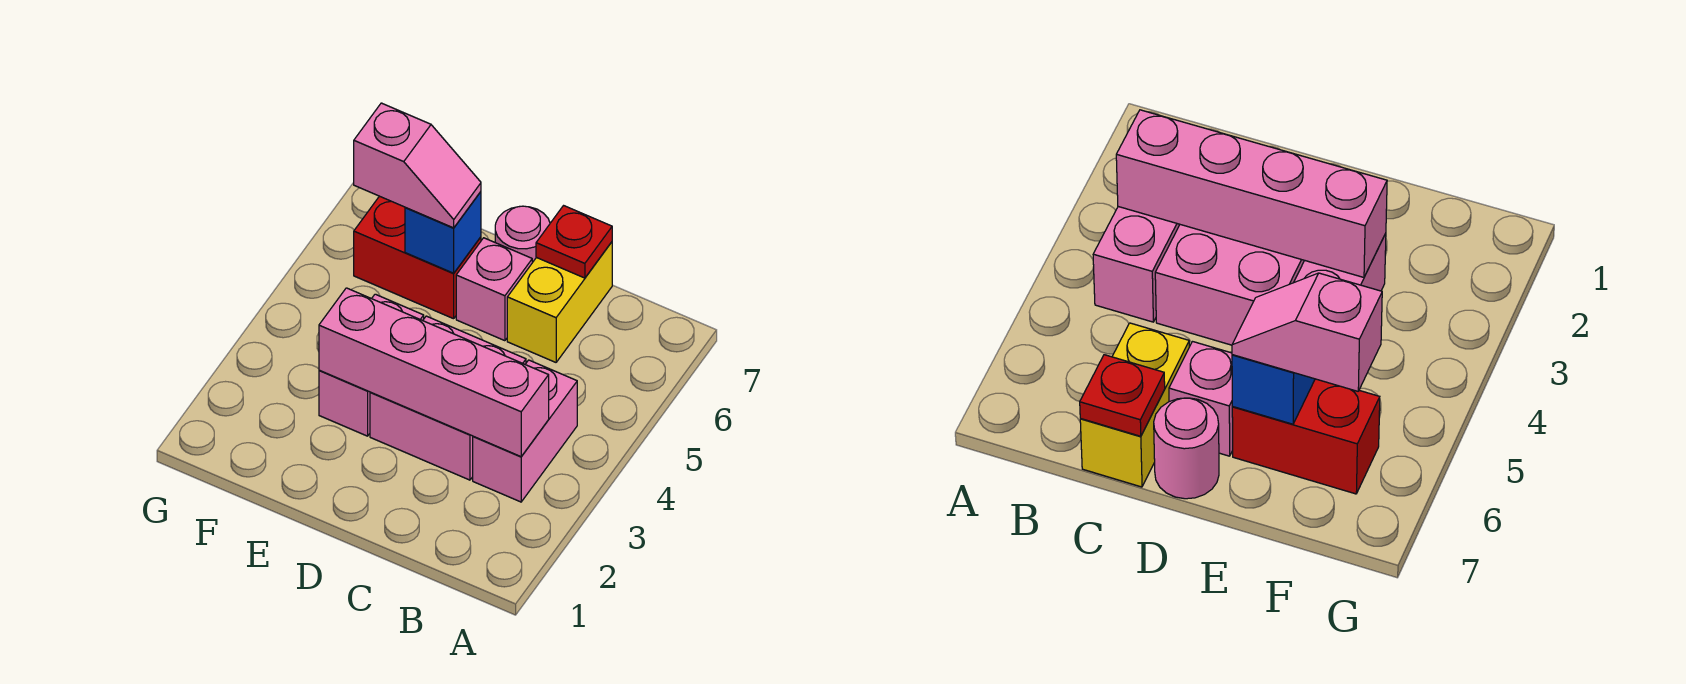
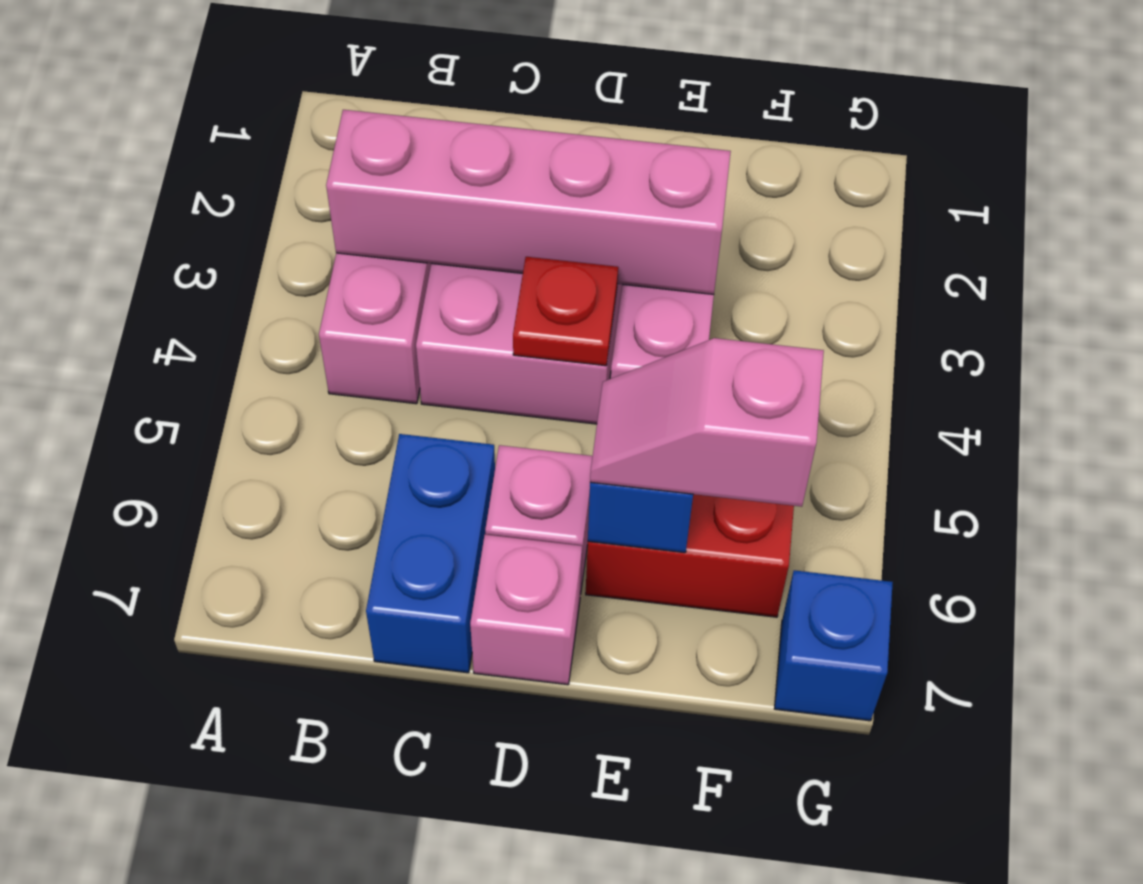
yellow 1x2 brick [507,242,612,362] -> blue 1x2 brick [366,434,495,673]
red 1x1 plate [536,206,612,278] -> red 1x1 plate moved to [513,257,618,366]
pink 1x1 round brick [495,206,550,263] -> pink 1x1 brick [470,535,582,685]
none -> blue 1x1 brick [775,570,893,721]

